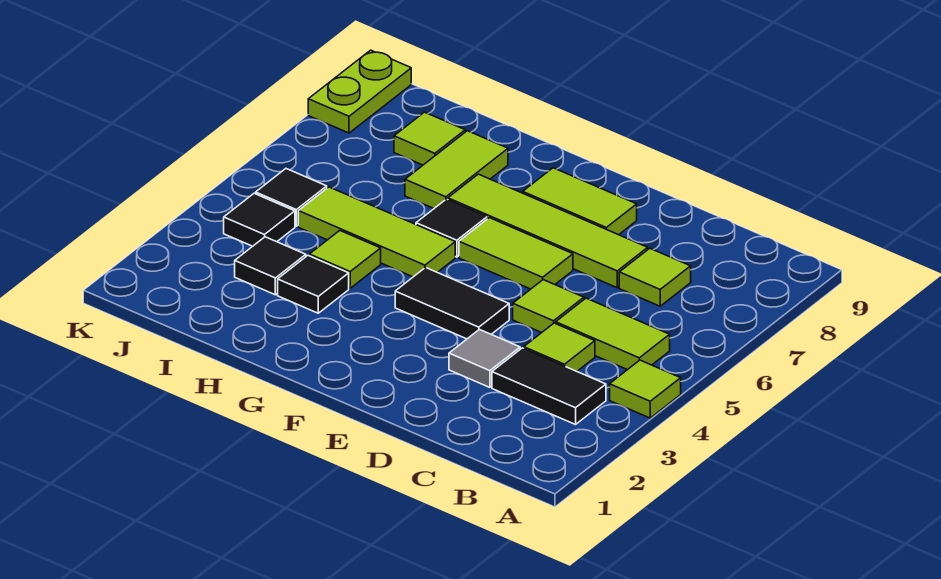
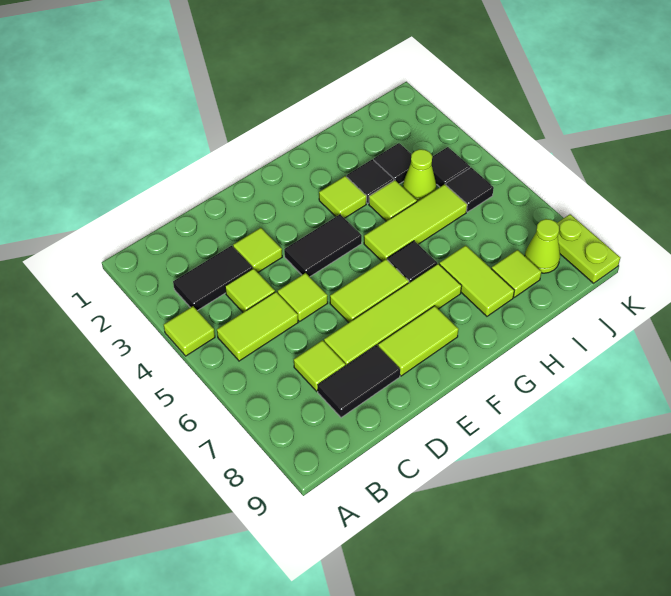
none -> black 1x2 tile [318,345,400,418]
grey 1x1 tile [449,330,520,387] -> lime 1x1 tile [233,228,282,272]
none -> lime 1x1 tile [319,176,367,218]
none -> lime 1x1 cone [403,149,436,201]
none -> lime 1x1 cone [525,219,560,273]

